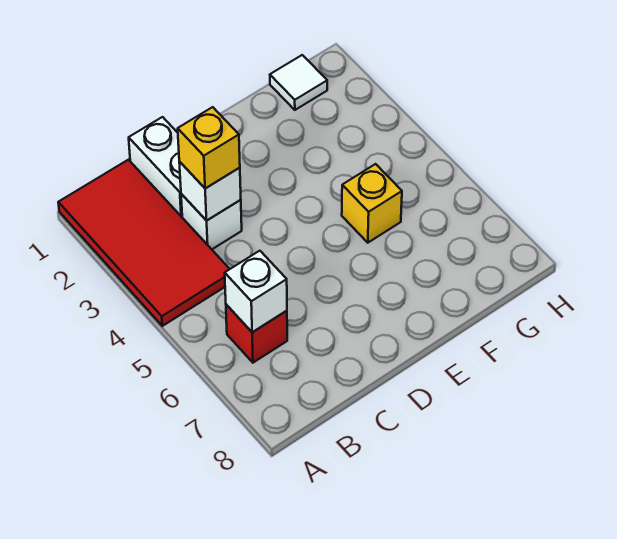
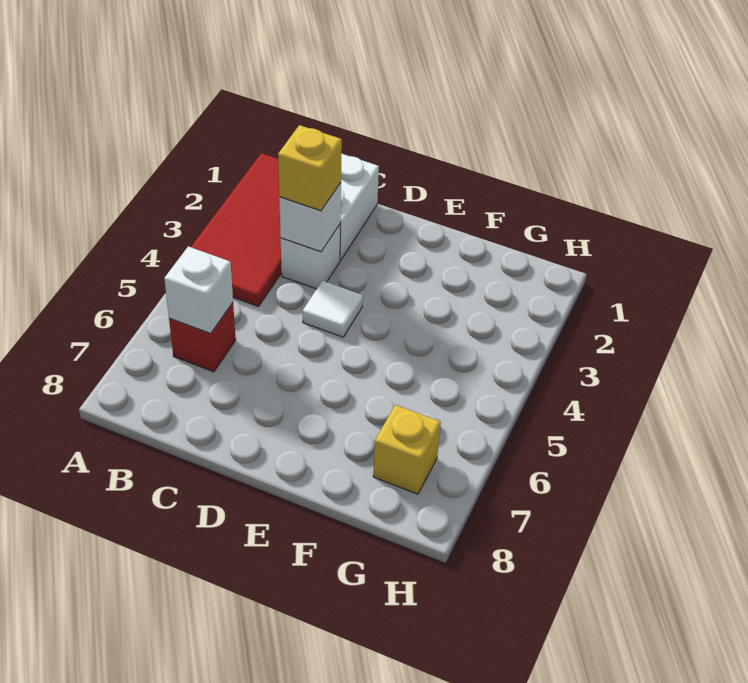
yellow 1x1 brick [342,164,402,243] -> yellow 1x1 brick moved to [373,405,441,494]
white 1x1 tile [270,55,327,110] -> white 1x1 tile moved to [303,281,363,337]

